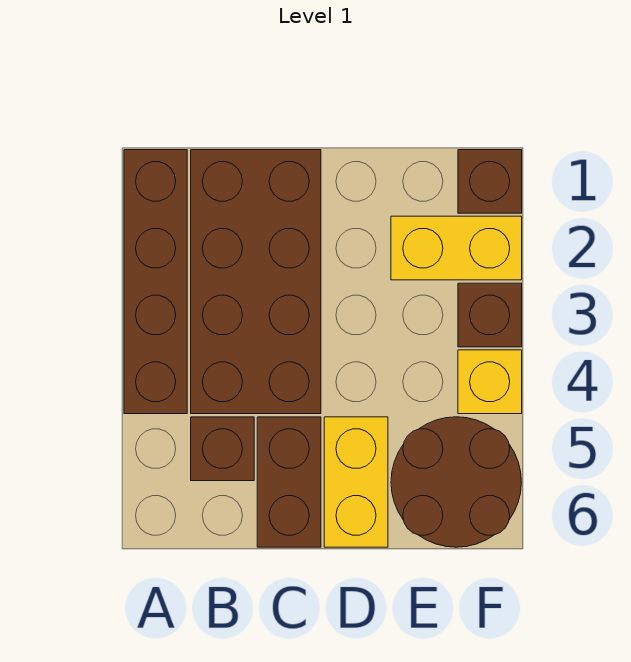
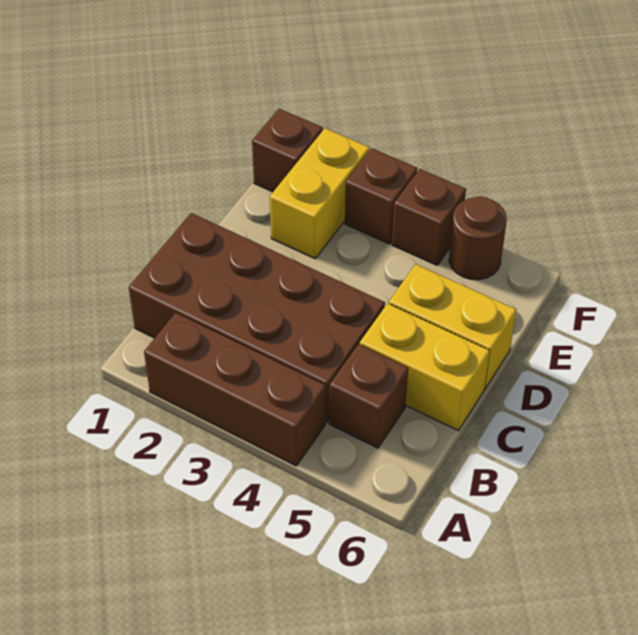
brown 1x4 brick [124,150,187,414] -> brown 1x3 brick [144,313,326,466]
brown 1x2 brick [257,417,321,547] -> yellow 1x2 brick [360,303,490,430]
brown 2x2 round brick [391,417,521,547] -> brown 1x1 round brick [449,197,507,280]
yellow 1x1 brick [458,350,522,414] -> brown 1x1 brick [392,169,466,265]

